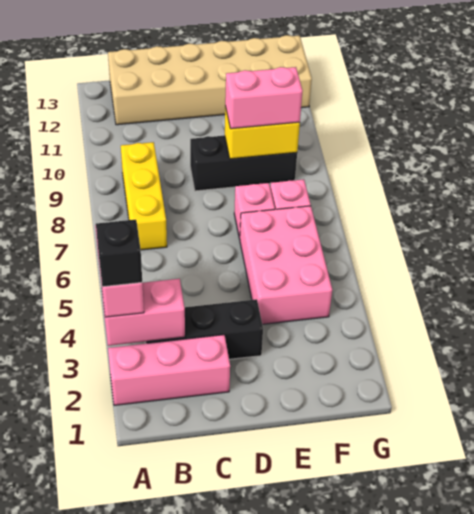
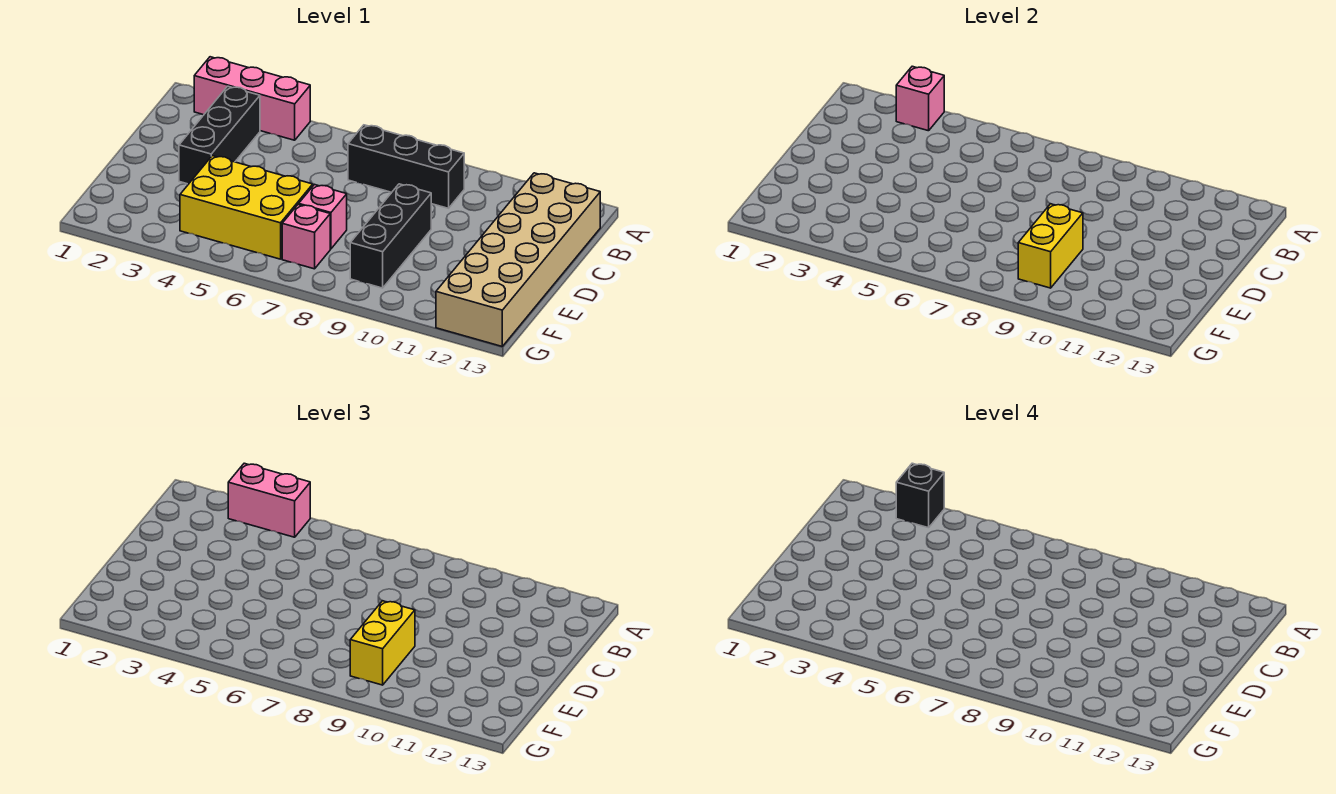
pink 1x3 brick [108,335,230,405] -> pink 1x3 brick turned to [194,57,310,140]
pink 1x2 brick [103,279,185,346] -> pink 1x1 brick [896,66,944,131]
yellow 1x3 brick [121,142,167,250] -> black 1x3 brick [348,125,464,208]
pink 2x3 brick [240,206,332,324] -> yellow 2x3 brick [180,156,313,259]
pink 1x2 brick [225,67,303,129] -> yellow 1x2 brick [350,601,415,685]

